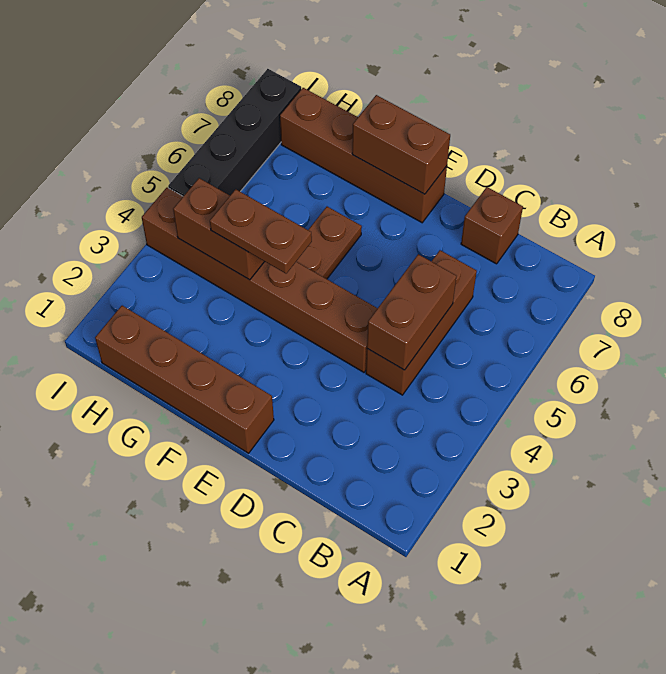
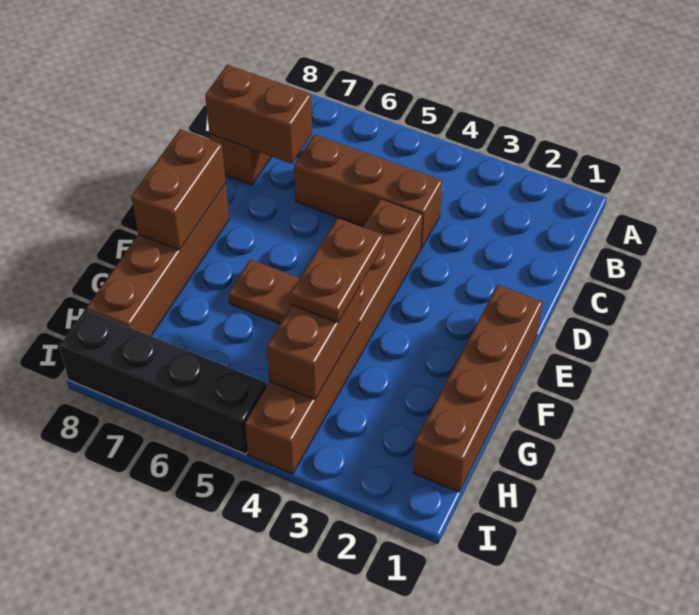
brown 1x2 brick [367,254,456,370] -> brown 1x2 brick moved to [205,65,312,164]

